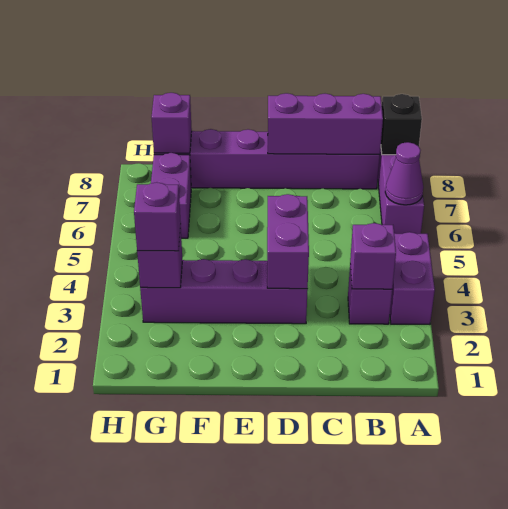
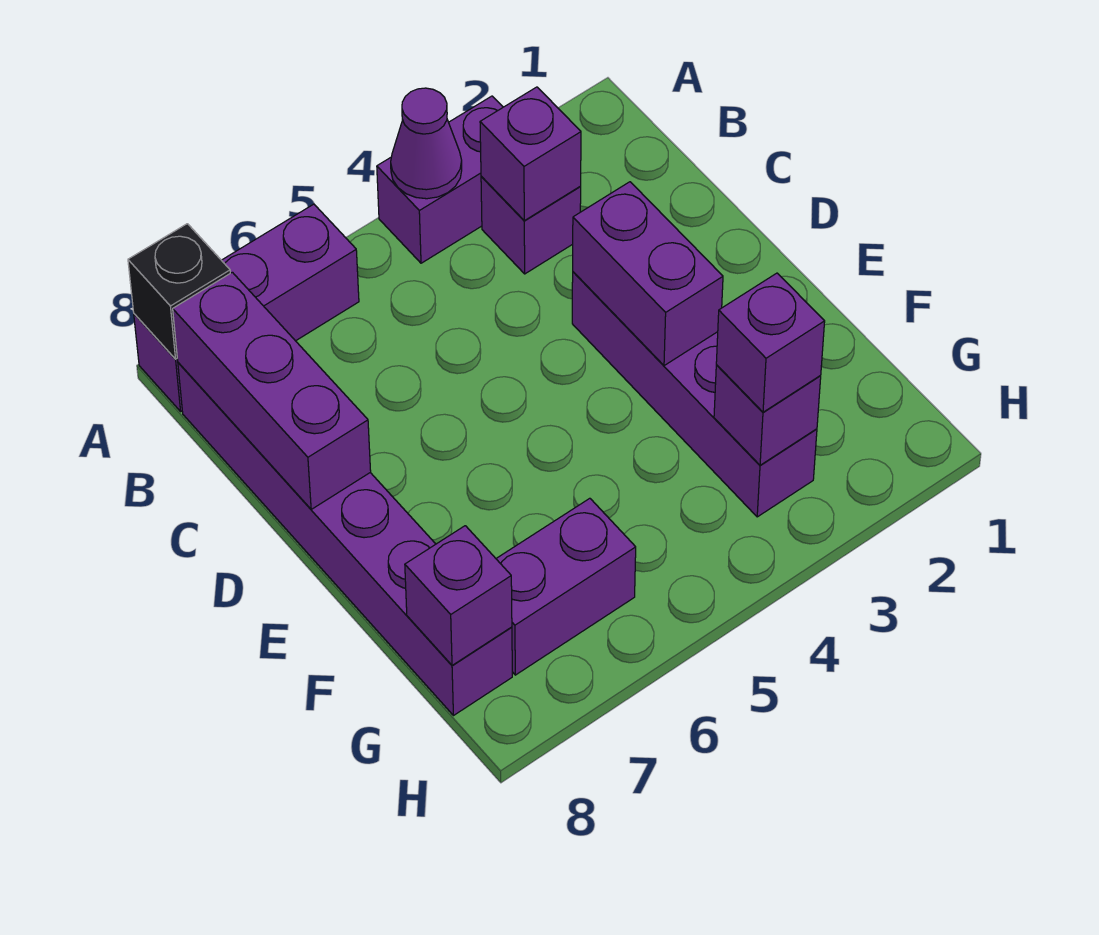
purple 1x1 cone [385,142,423,205] -> purple 1x1 cone moved to [391,88,462,199]
purple 1x2 brick [267,194,309,289] -> purple 1x2 brick turned to [573,182,723,366]

